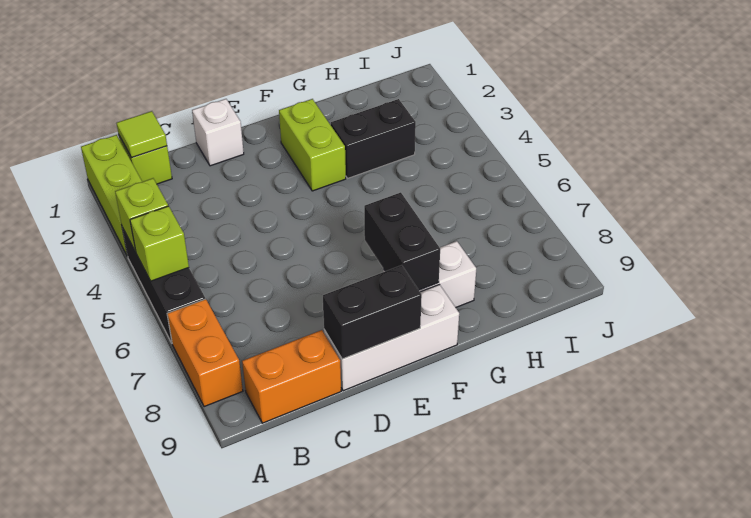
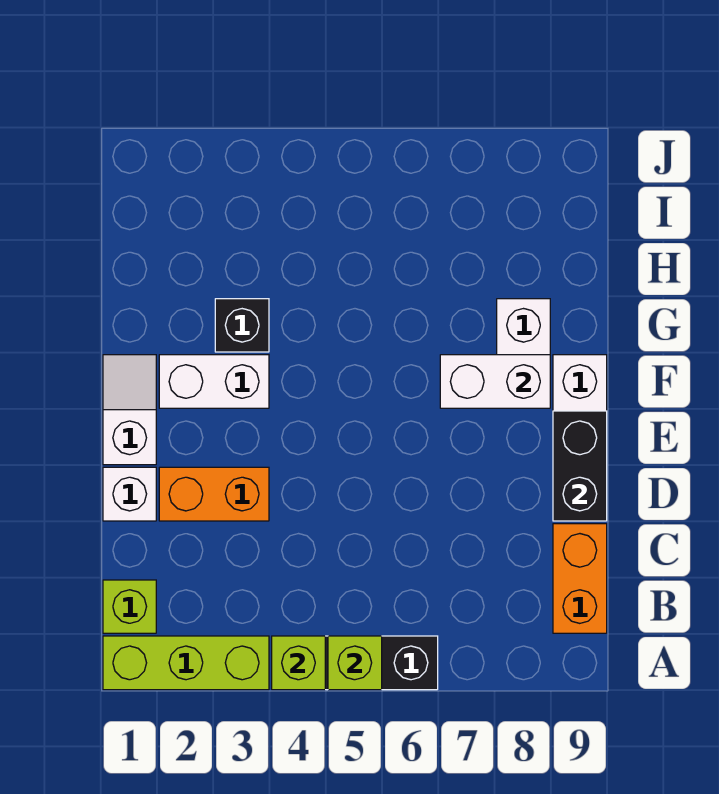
orange 1x2 brick [167,299,243,407] -> orange 1x2 brick moved to [159,467,269,521]
lime 1x1 tile [117,111,167,158] -> none
none -> white 1x2 slope [103,355,156,465]
lime 1x2 brick [279,99,346,191] -> white 1x2 brick [159,355,269,408]
black 1x2 brick [364,192,440,290] -> white 1x2 brick [440,355,550,408]
black 1x2 brick [331,99,416,178] -> black 1x1 brick [215,299,269,352]

